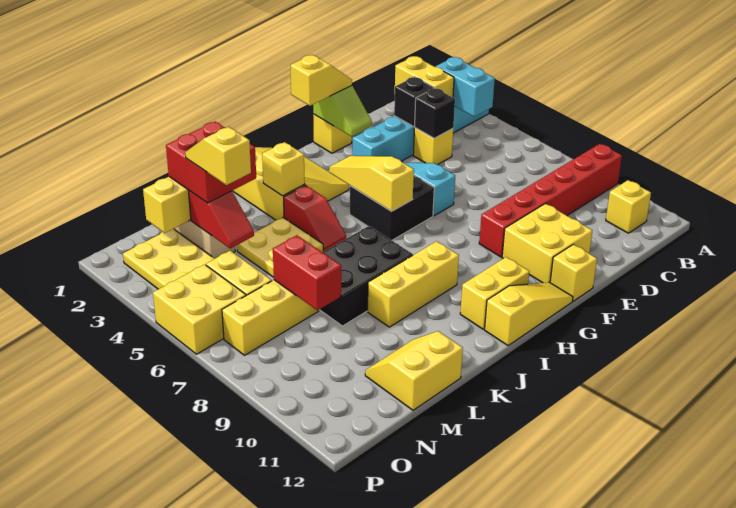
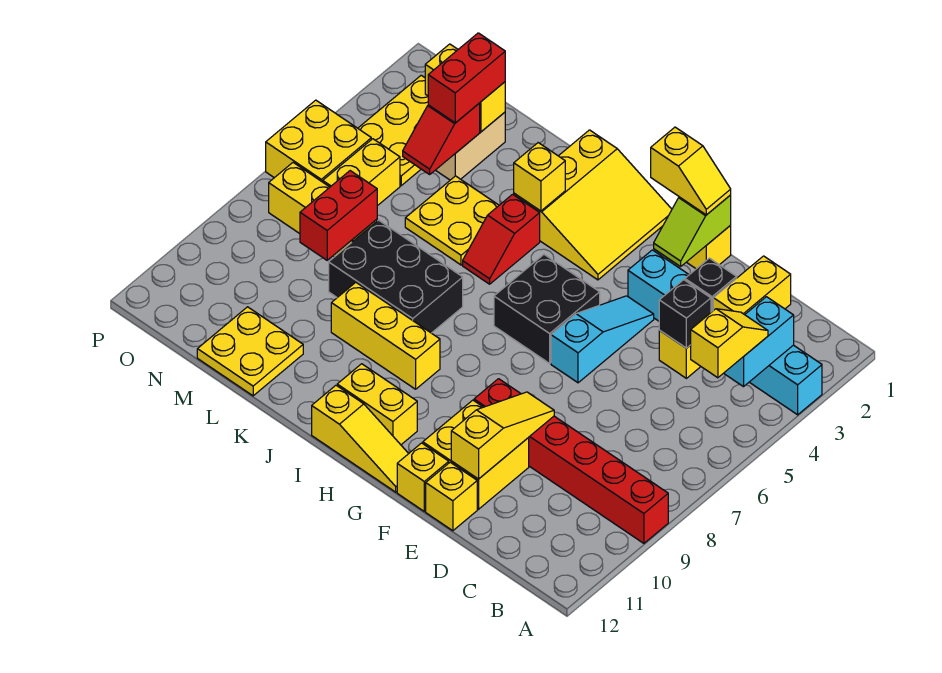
yellow 1x1 brick [606,180,651,233] -> yellow 1x1 brick moved to [426,462,477,531]
yellow 1x3 slope [329,156,414,211] -> yellow 1x3 slope moved to [451,392,554,479]
red 2x2 brick [166,122,256,203] -> red 1x2 brick [428,33,505,123]
yellow 2x2 slope [365,331,463,410] -> yellow 2x2 plate [197,307,303,396]
yellow 1x2 slope [185,127,251,185] -> yellow 1x2 slope moved to [691,309,768,378]

